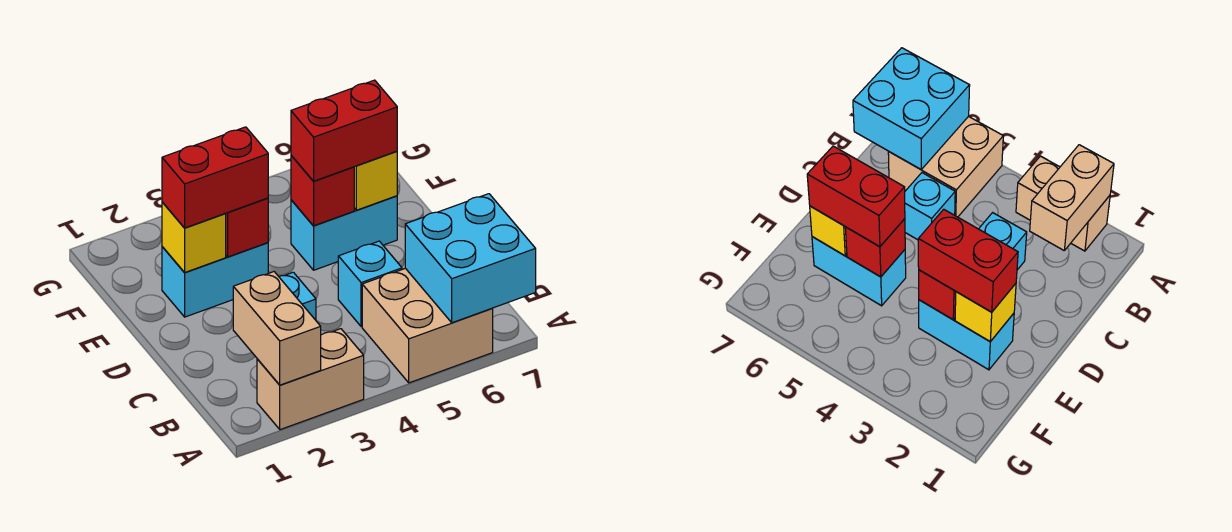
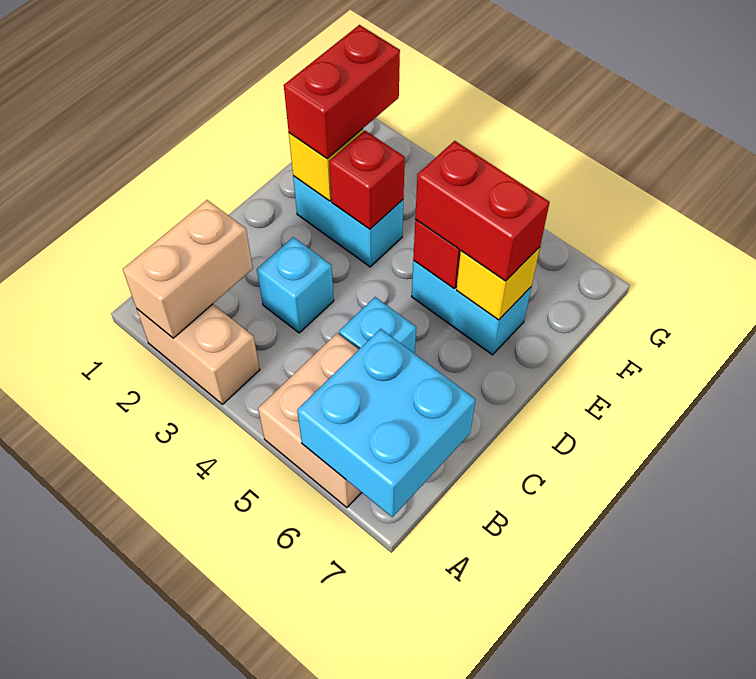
red 1x2 brick [162,127,268,228] -> red 1x2 brick turned to [284,25,400,158]

